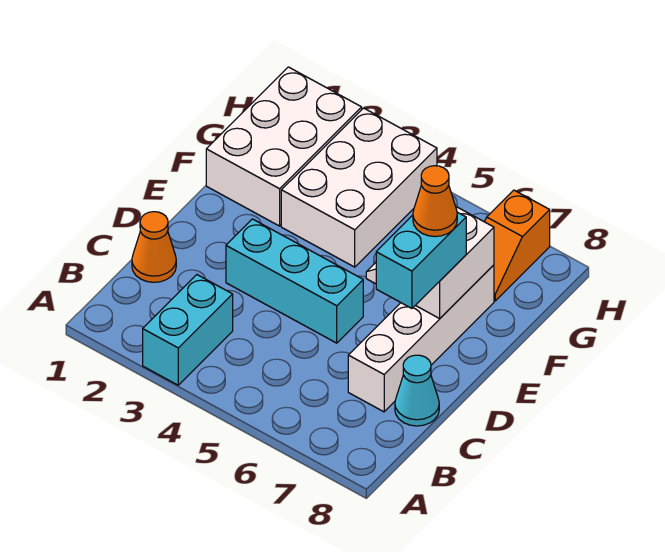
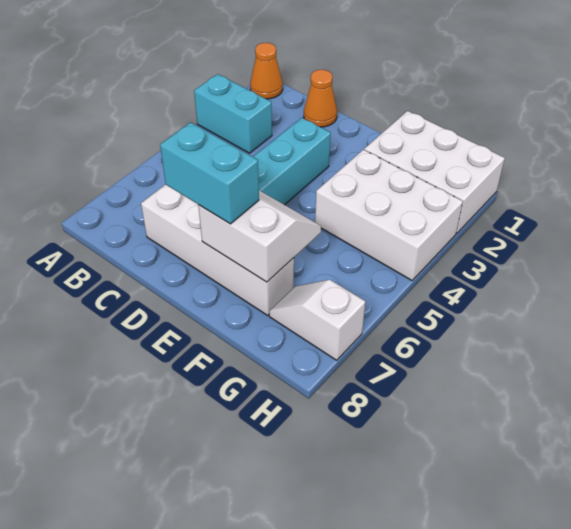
cyan 1x1 cone [395,355,439,426] -> none
orange 1x1 cone [413,166,457,237] -> orange 1x1 cone moved to [250,43,283,99]
orange 1x2 slope [485,190,550,301] -> white 1x2 slope [269,280,365,360]

